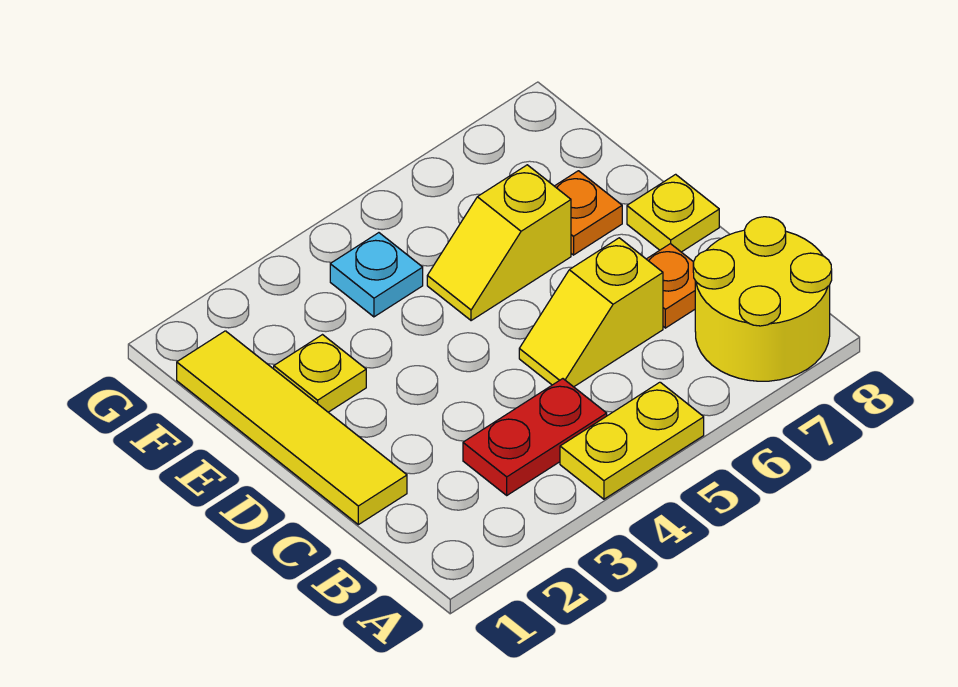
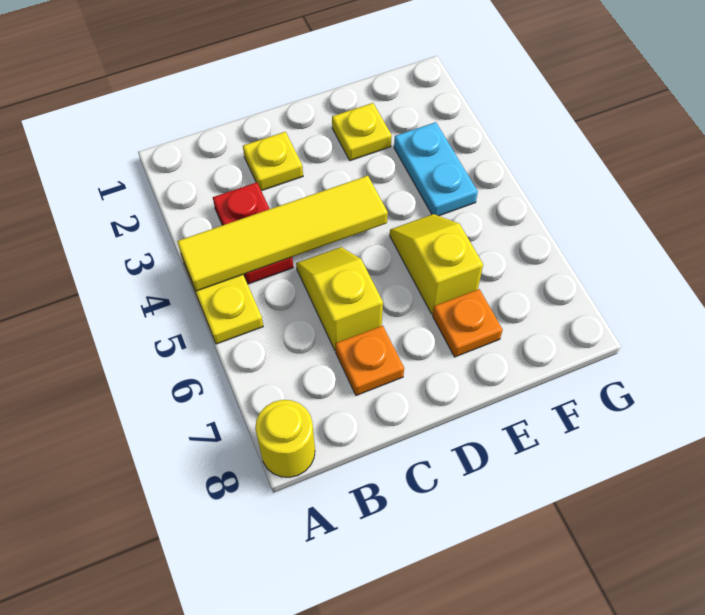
yellow 2x2 round brick [693,217,832,381] -> yellow 1x1 round brick [255,400,315,477]
yellow 1x4 tile [177,331,407,525] -> yellow 1x4 tile moved to [177,176,388,291]
yellow 1x1 plate [627,174,719,252] -> yellow 1x1 plate moved to [243,132,303,191]
cyan 1x1 plate [330,233,423,317] -> cyan 1x2 plate [394,122,478,216]

